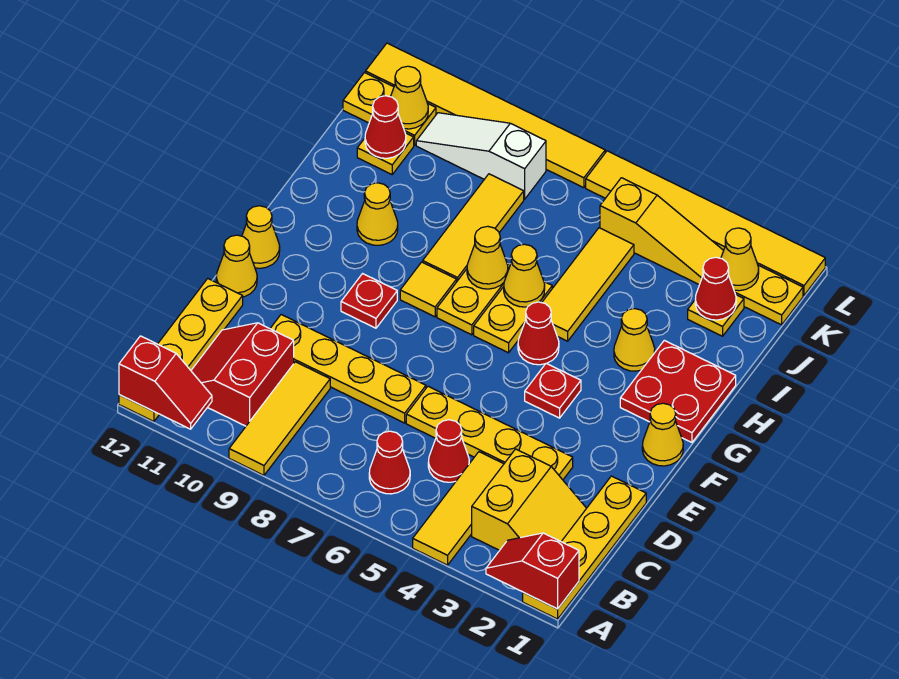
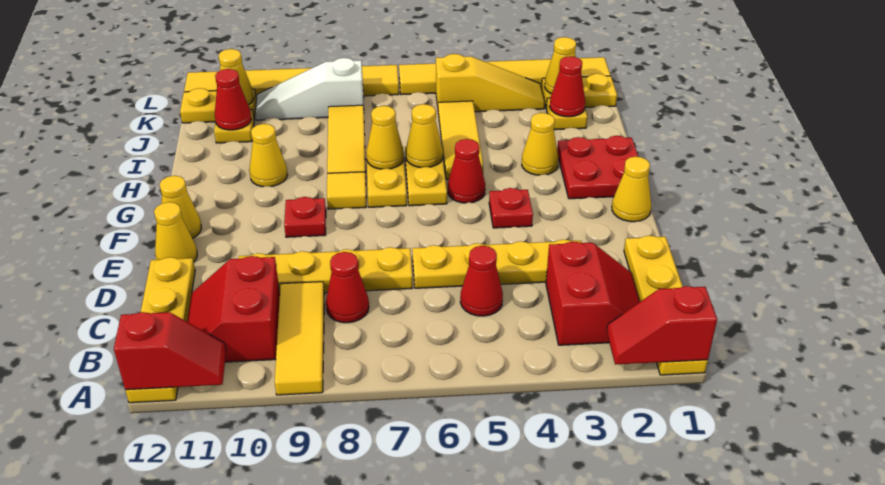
yellow 1x3 tile [413,452,504,565] -> none
yellow 2x2 slope [472,449,586,550] -> red 2x2 slope [546,242,640,345]
red 1x1 cone [369,431,410,494] -> red 1x1 cone moved to [326,252,369,323]

